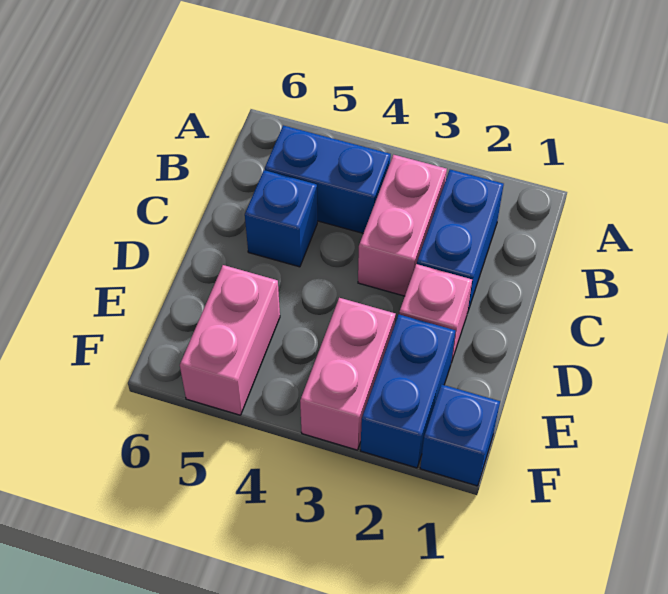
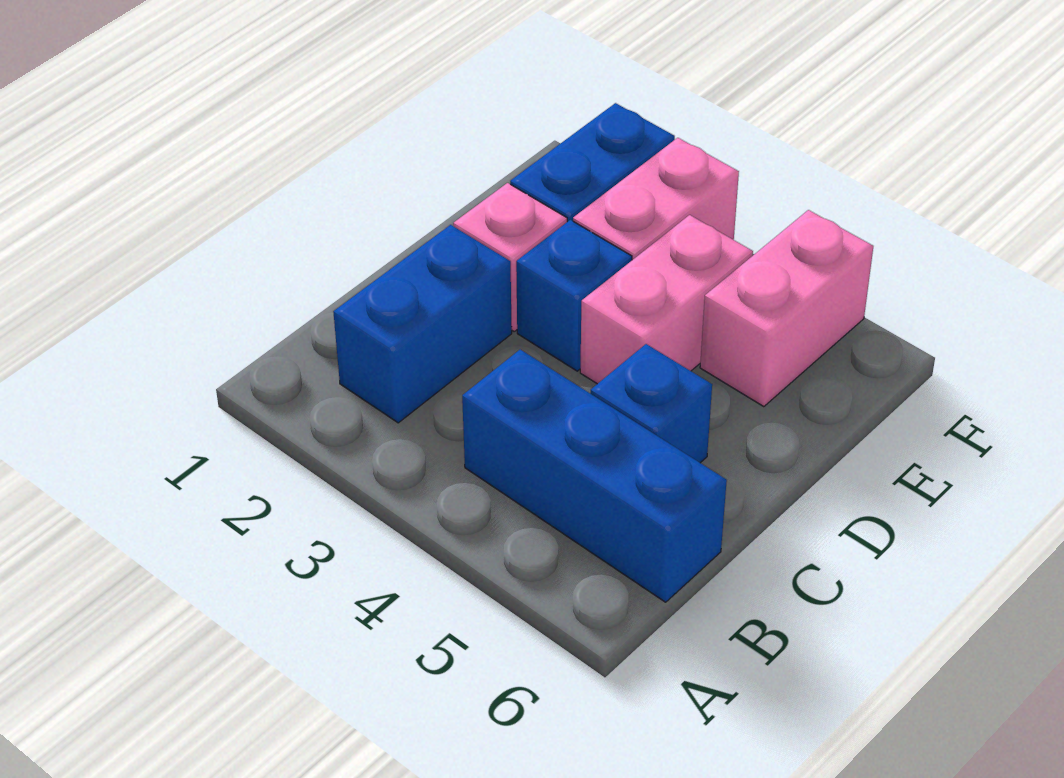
pink 1x2 brick [358,155,447,296] -> pink 1x2 brick moved to [580,215,753,384]
blue 1x2 brick [265,125,391,233] -> blue 1x3 brick [462,350,727,602]
blue 1x1 brick [420,384,500,486] -> blue 1x1 brick moved to [516,220,632,371]

